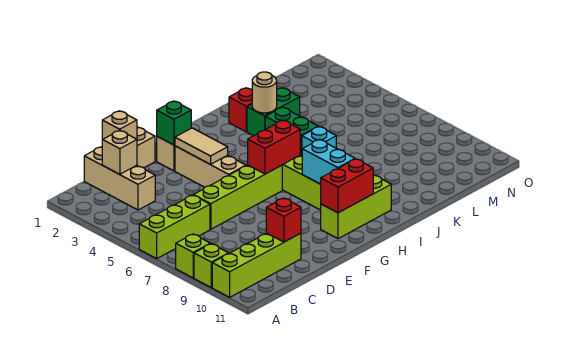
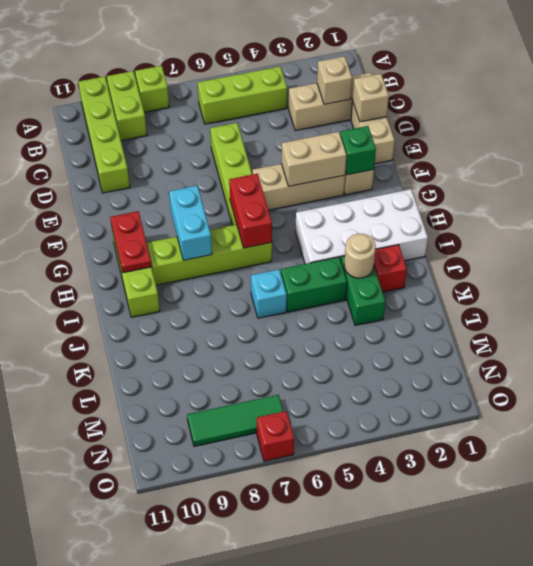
lime 1x3 brick [139,195,210,259] -> lime 1x3 brick turned to [198,67,287,124]
lime 1x1 brick [194,244,229,288] -> lime 1x2 brick [107,71,147,141]
red 1x1 brick [266,198,301,242] -> red 1x1 brick moved to [257,411,294,461]
tan 1x2 tile [175,128,228,164] -> tan 1x2 brick [281,132,346,186]
red 1x2 brick [321,159,373,213] -> red 1x2 plate [110,211,151,273]
none -> white 2x4 brick [295,189,428,264]
cyan 1x2 brick [302,140,355,184] -> cyan 1x2 brick turned to [169,185,212,260]
none -> green 1x3 tile [187,395,283,446]

